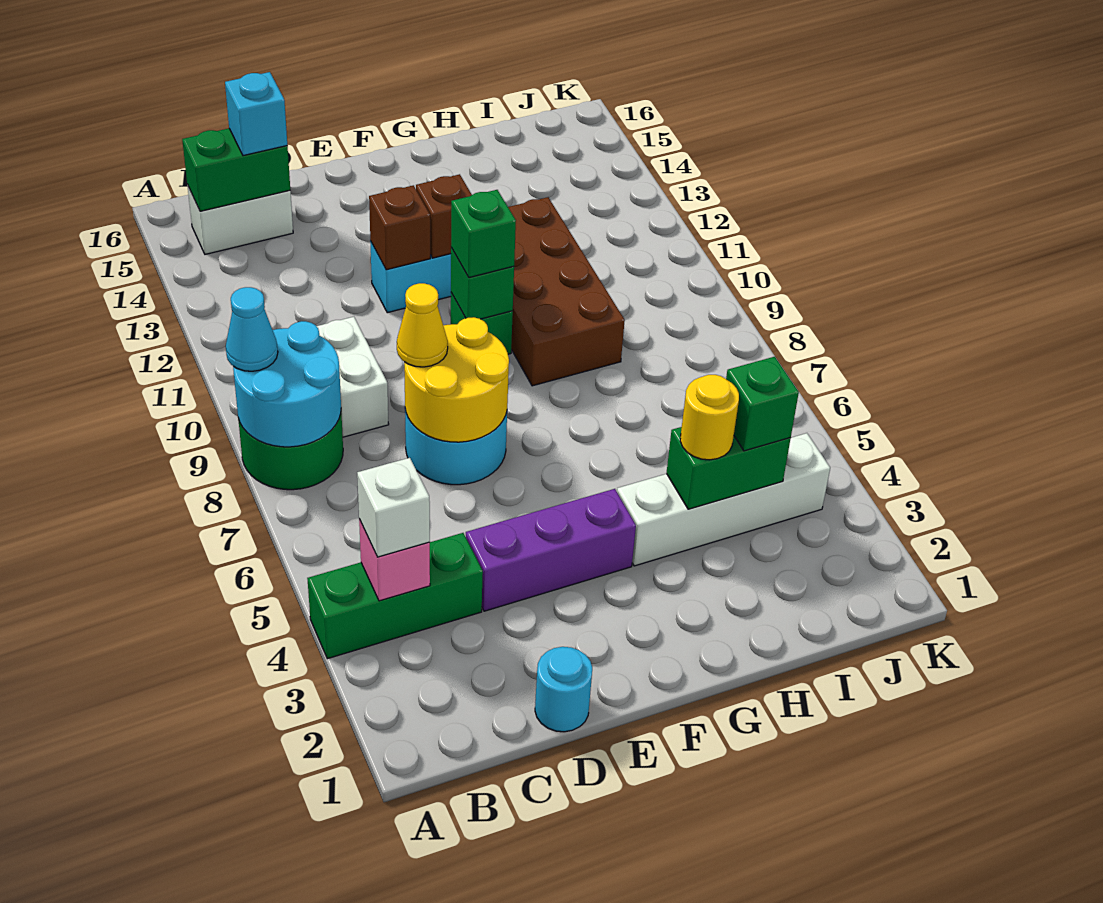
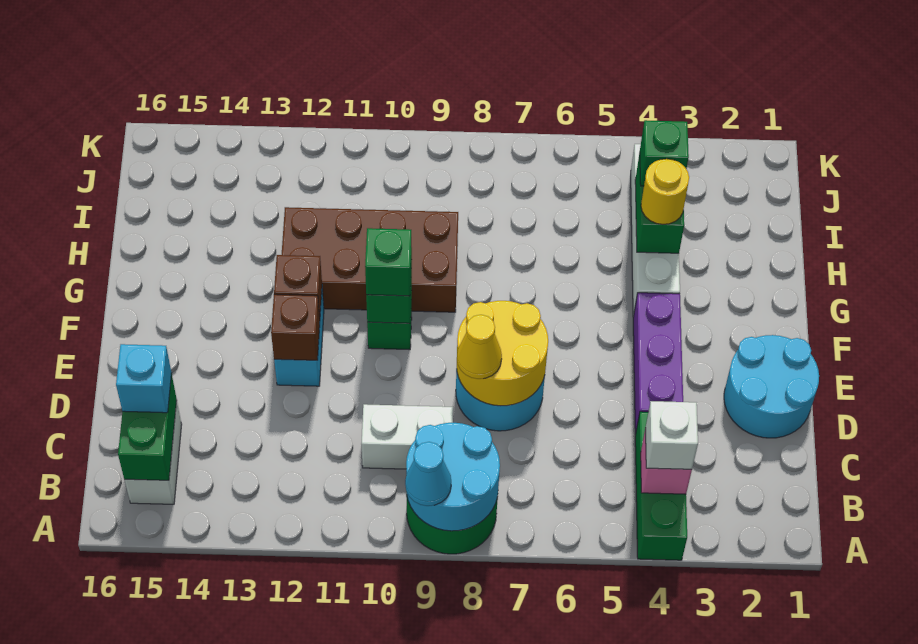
cyan 1x1 round brick [535,647,592,732] -> cyan 2x2 round brick [724,335,819,438]

